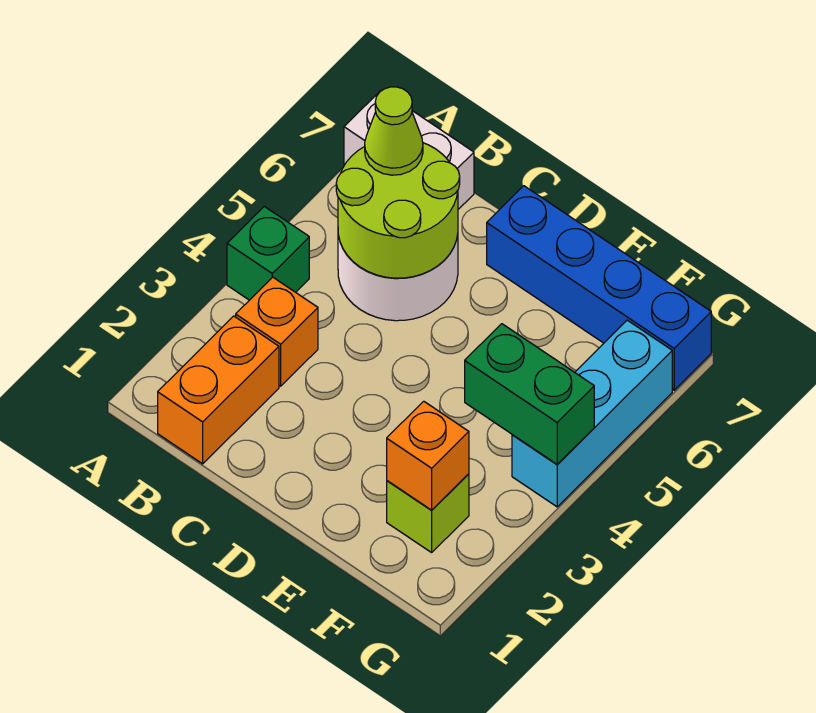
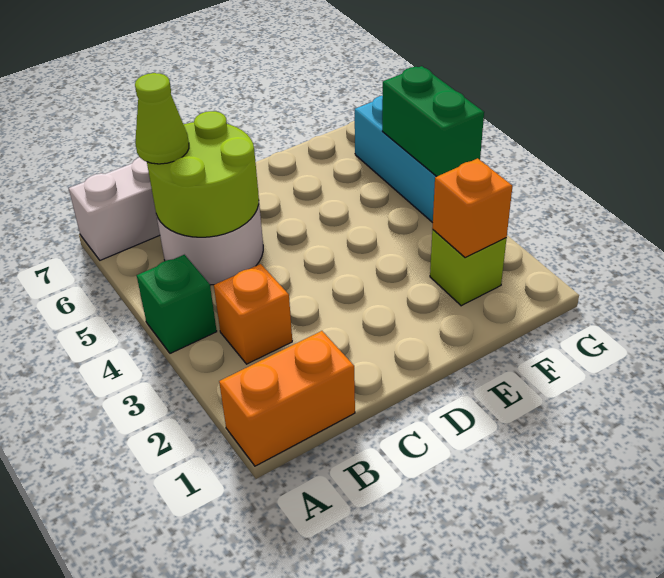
orange 1x2 brick [158,316,279,464] -> orange 1x2 brick turned to [219,331,355,466]
blue 1x4 brick [487,186,711,390] -> none
green 1x2 brick [465,324,594,464] -> green 1x2 brick turned to [382,66,484,177]

